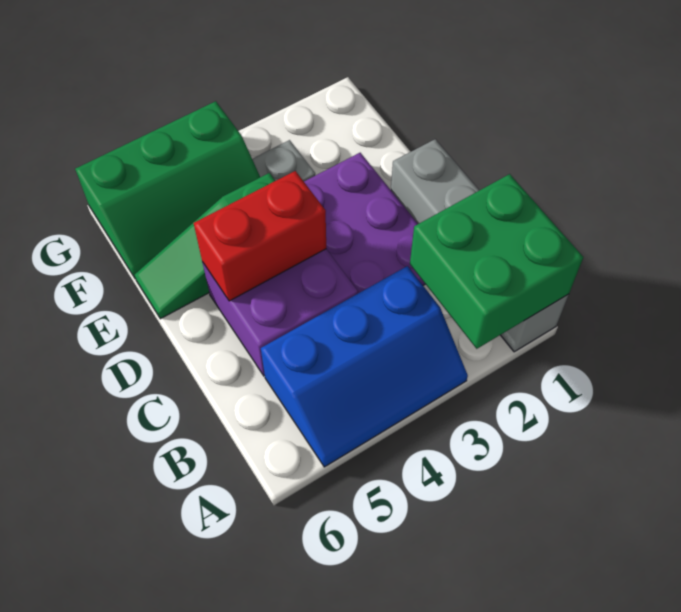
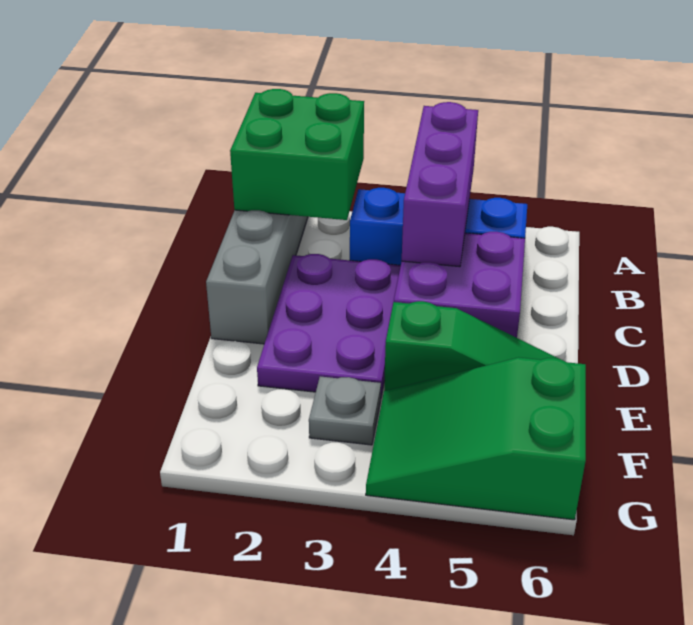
none -> purple 1x3 brick [402,102,478,267]
red 1x2 brick [194,171,326,301] -> none
green 2x3 slope [75,101,260,279] -> green 2x3 slope turned to [366,358,586,520]

